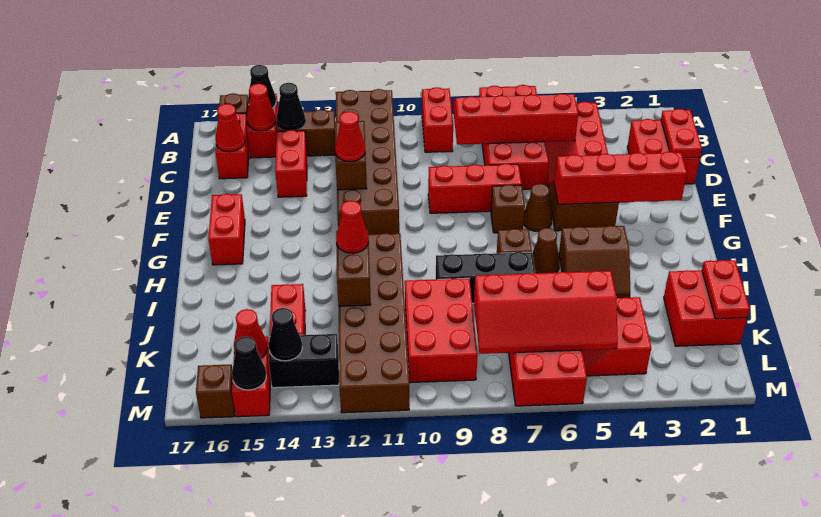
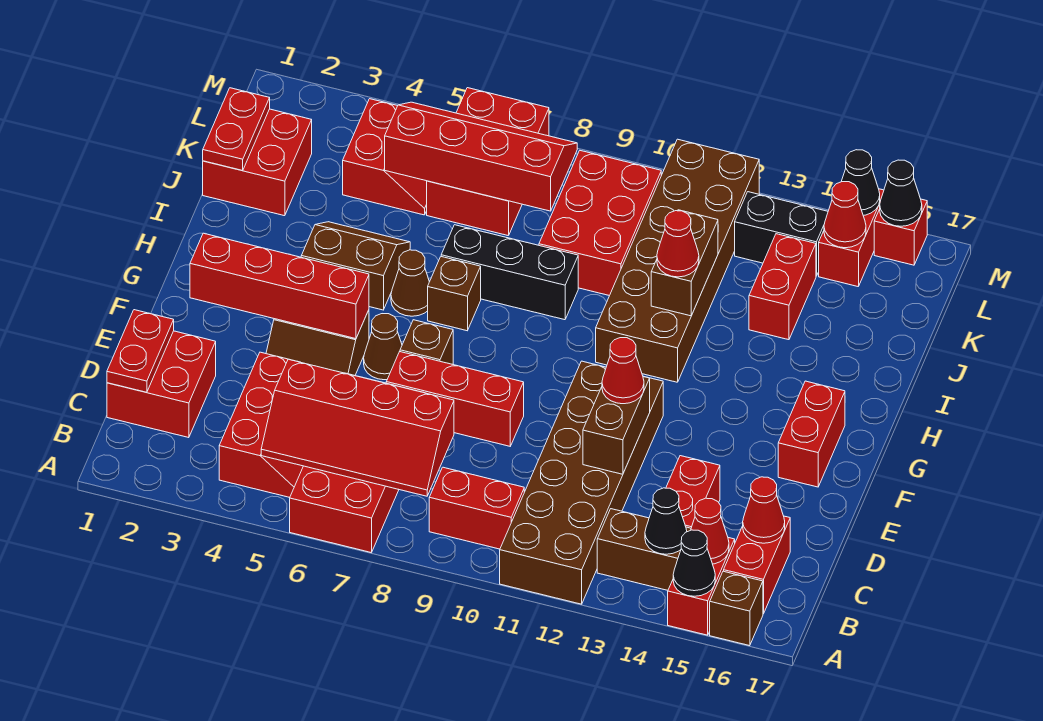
red 1x2 brick [422,87,453,152] -> red 1x2 brick turned to [429,467,524,549]
black 1x1 cone [269,308,302,361] -> black 1x1 cone moved to [880,160,922,226]
brown 1x1 brick [196,365,235,418] -> red 1x1 brick [874,199,927,265]

